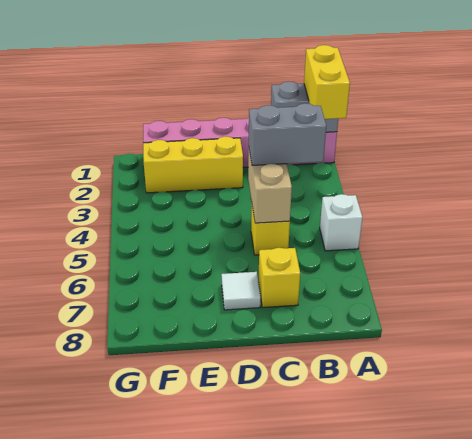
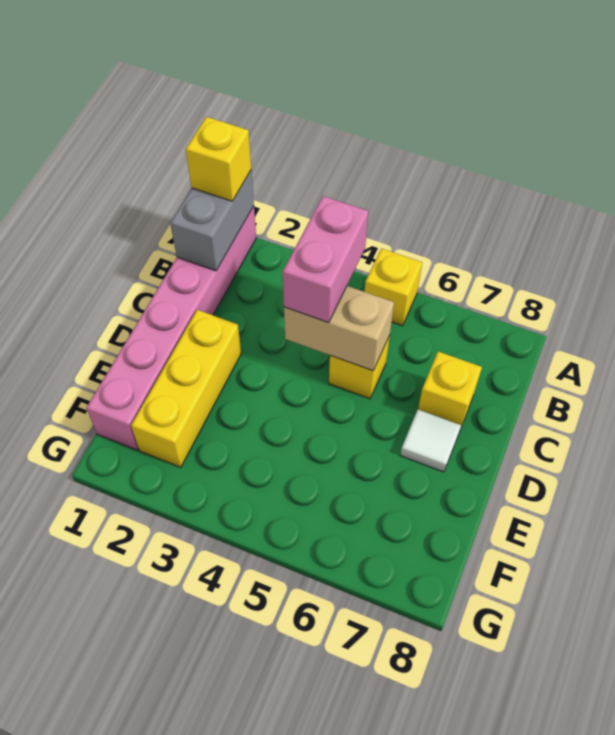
yellow 1x2 brick [304,45,350,119] -> yellow 1x1 brick [186,117,251,201]
white 1x1 brick [320,194,362,251] -> yellow 1x1 brick [365,248,422,326]
grey 1x2 brick [249,103,326,165] -> pink 1x2 brick [283,196,368,323]

